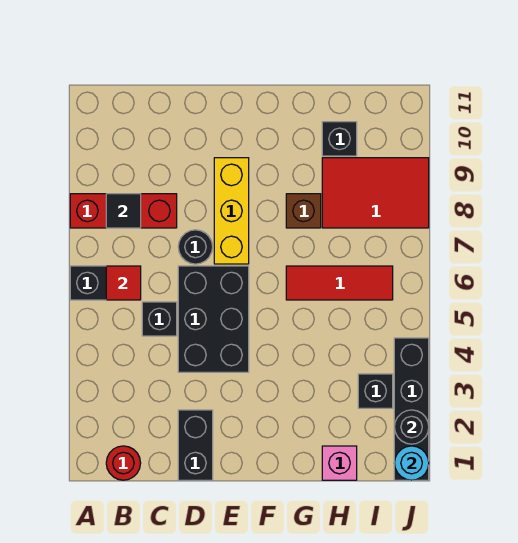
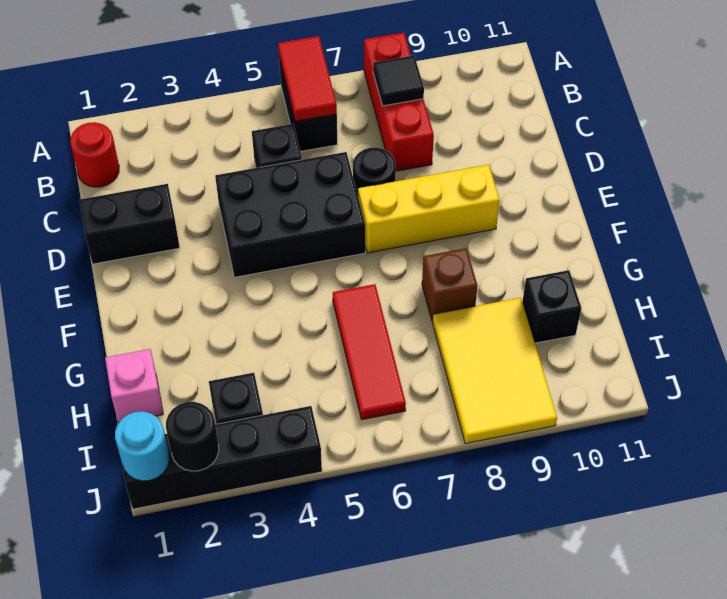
red 1x1 tile [106,266,141,300] -> red 1x2 tile [278,36,337,121]
red 2x3 tile [322,158,429,228] -> yellow 2x3 tile [432,298,557,443]

